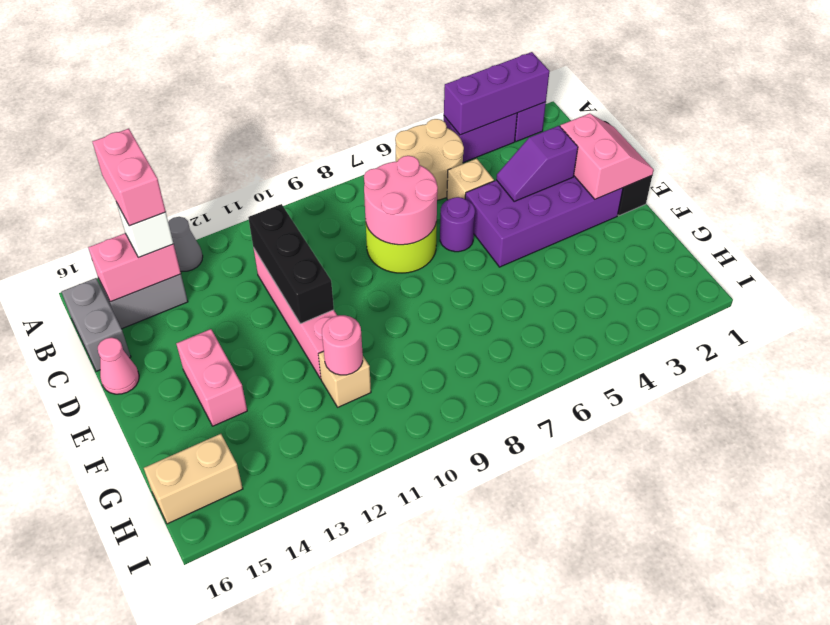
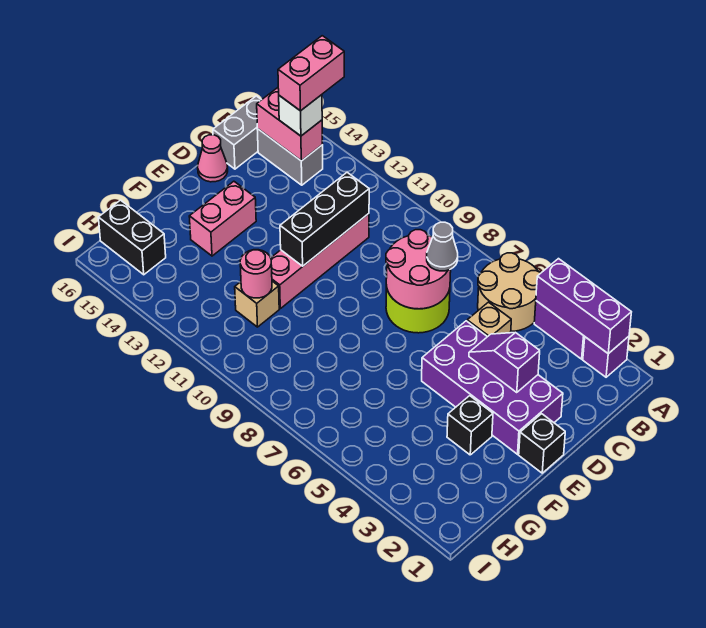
grey 1x1 cone [168,217,203,272] -> grey 1x1 cone moved to [427,222,458,271]
pink 2x2 slope [560,113,654,199] -> none
purple 1x1 round brick [440,197,475,252] -> none
none -> black 1x1 brick [447,396,493,455]
tan 1x2 brick [144,434,243,524] -> black 1x2 brick [98,200,166,275]

